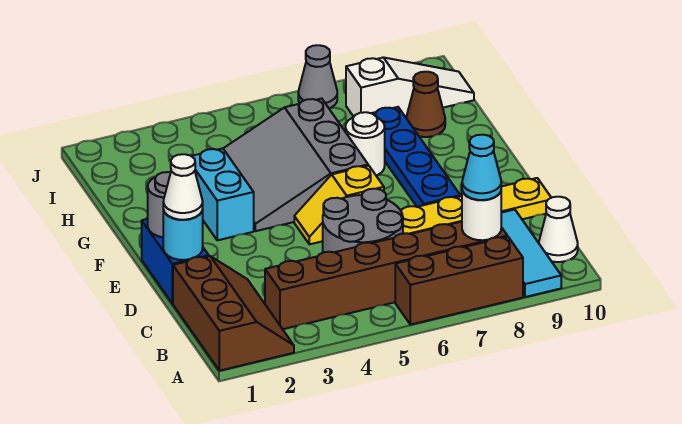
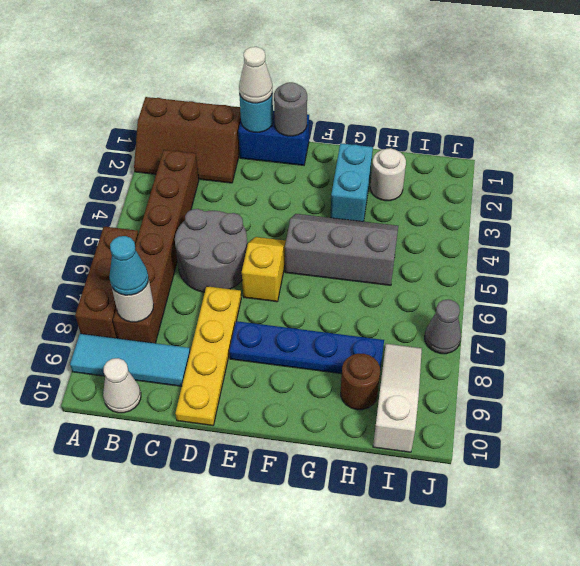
cyan 1x2 brick [192,148,254,240] -> cyan 1x2 brick turned to [330,143,373,222]
grey 3x3 slope [223,98,368,231] -> grey 2x3 slope [285,214,398,285]
white 1x1 round brick [345,112,385,175] -> white 1x1 round brick moved to [371,148,406,201]
brown 1x1 cone [406,72,445,137] -> brown 1x1 round brick [341,354,380,410]
white 1x3 slope [346,57,474,117] -> white 1x3 slope turned to [373,344,422,452]

